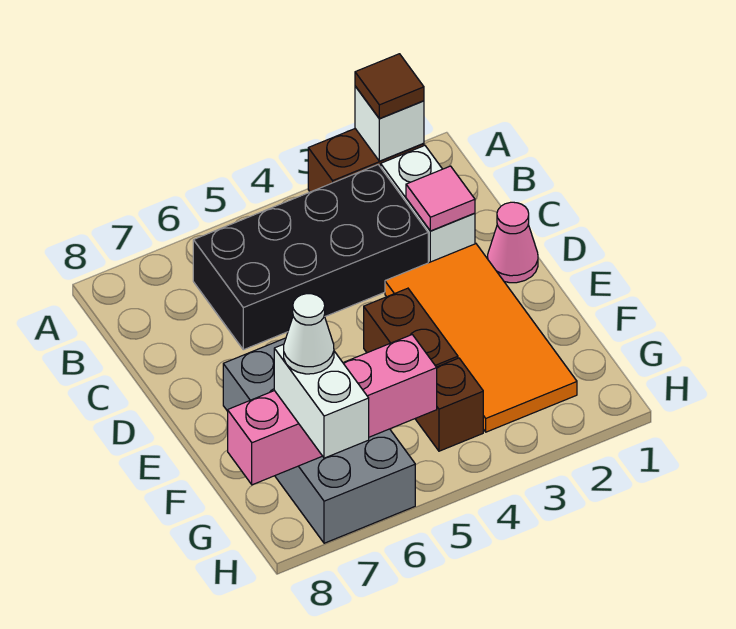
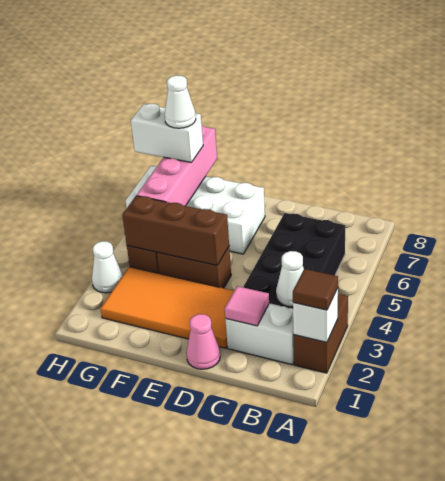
none -> white 1x1 cone [276,251,304,307]
none -> brown 1x3 brick [122,196,229,265]
grey 2x4 brick [223,338,415,543] -> white 2x4 brick [125,166,265,254]
none -> white 1x1 cone [92,241,123,293]

